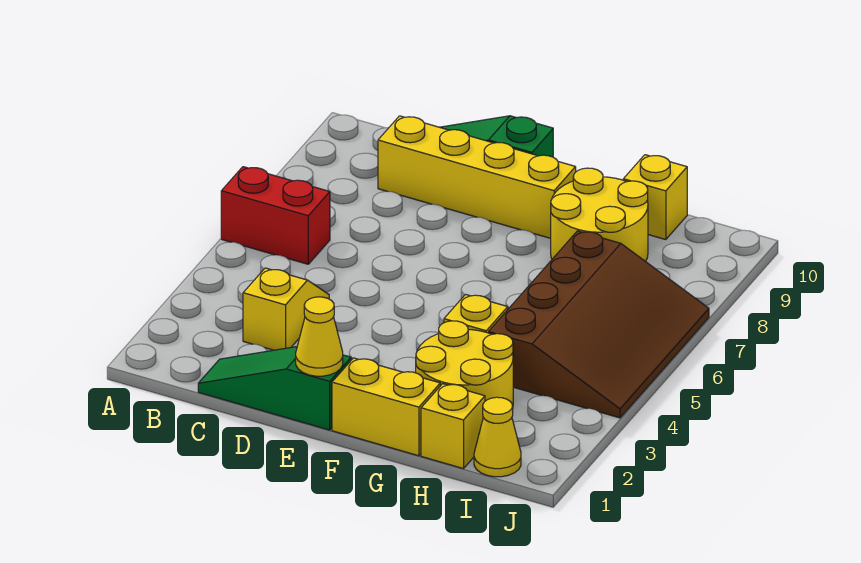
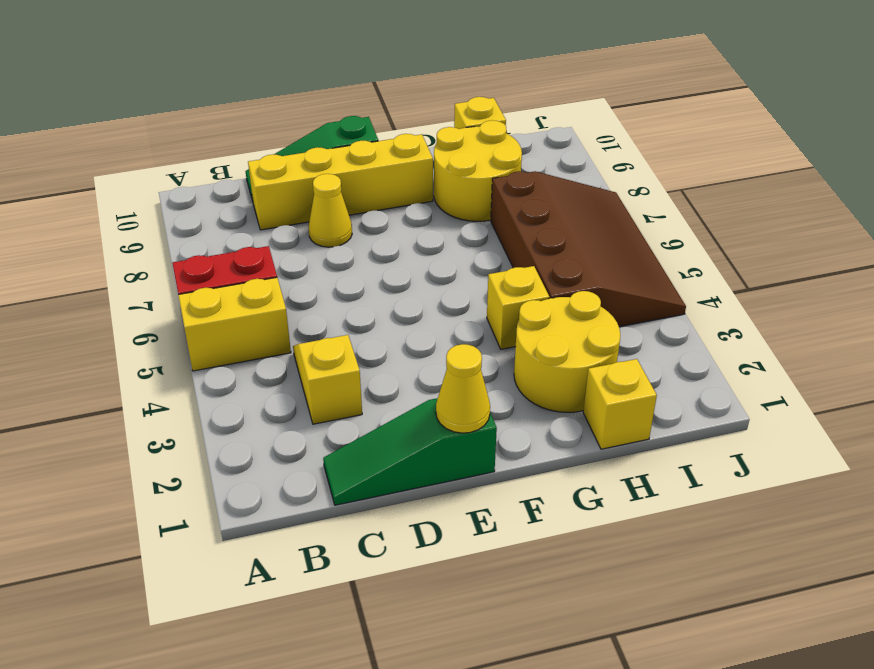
yellow 1x2 brick [332,358,440,456] -> yellow 1x2 brick moved to [178,277,291,371]
yellow 1x1 cone [474,397,521,477] -> yellow 1x1 cone moved to [309,174,352,247]

